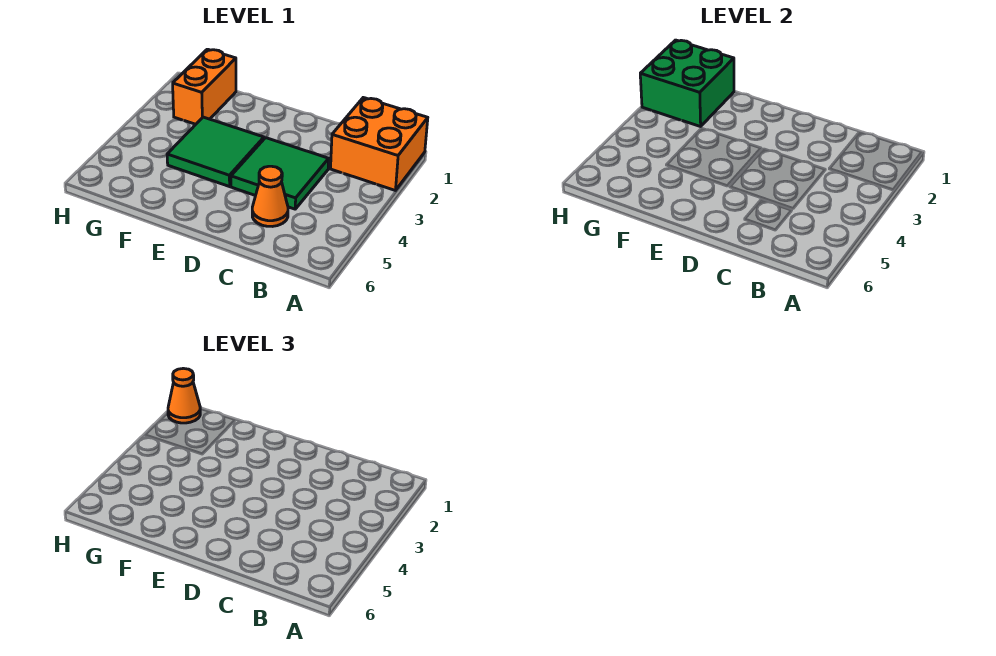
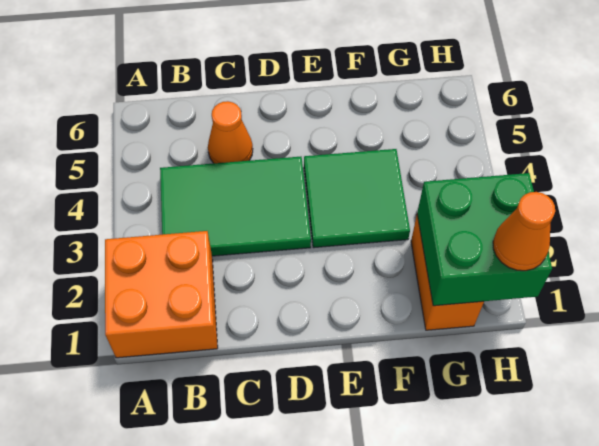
green 2x2 tile [231,138,329,209] -> green 2x3 tile [160,157,311,256]

